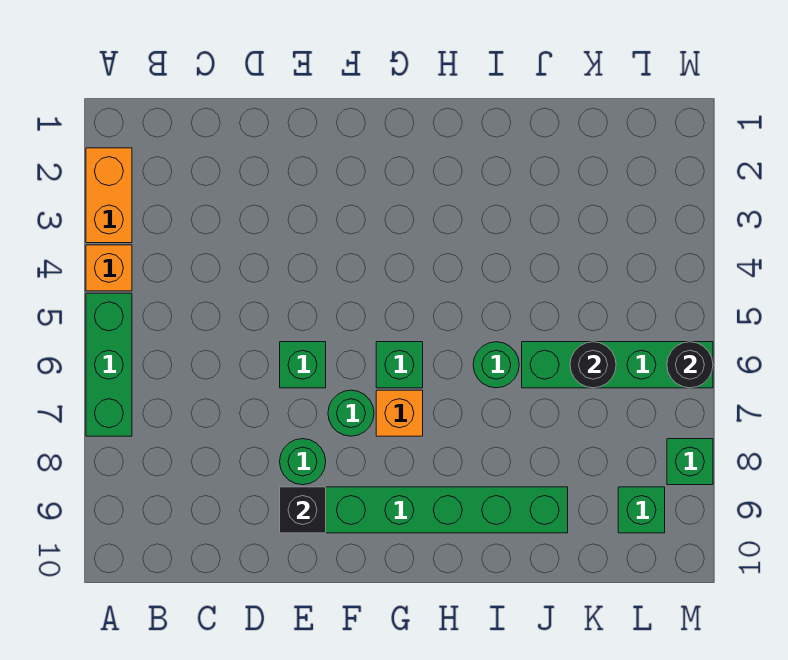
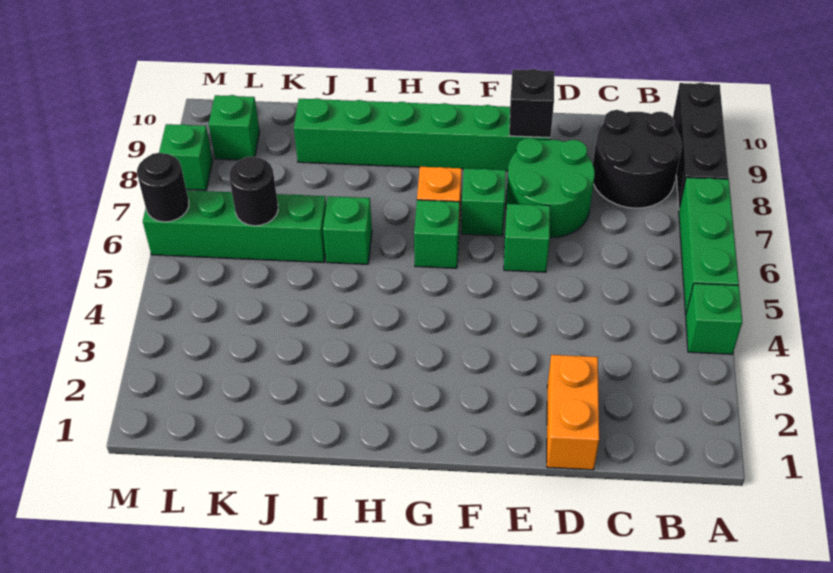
orange 1x2 brick [86,148,132,243] -> orange 1x2 brick moved to [547,355,599,470]
orange 1x1 brick [86,245,132,291] -> green 1x1 brick [686,283,742,354]
none -> black 1x3 brick [673,83,729,208]
none -> black 2x2 round brick [593,110,682,208]
green 1x1 round brick [280,439,326,485] -> green 2x2 round brick [506,138,595,238]
green 1x1 round brick [328,390,374,436] -> green 1x1 brick [461,168,506,236]
green 1x1 round brick [473,342,519,388] -> green 1x1 brick [323,196,372,264]

